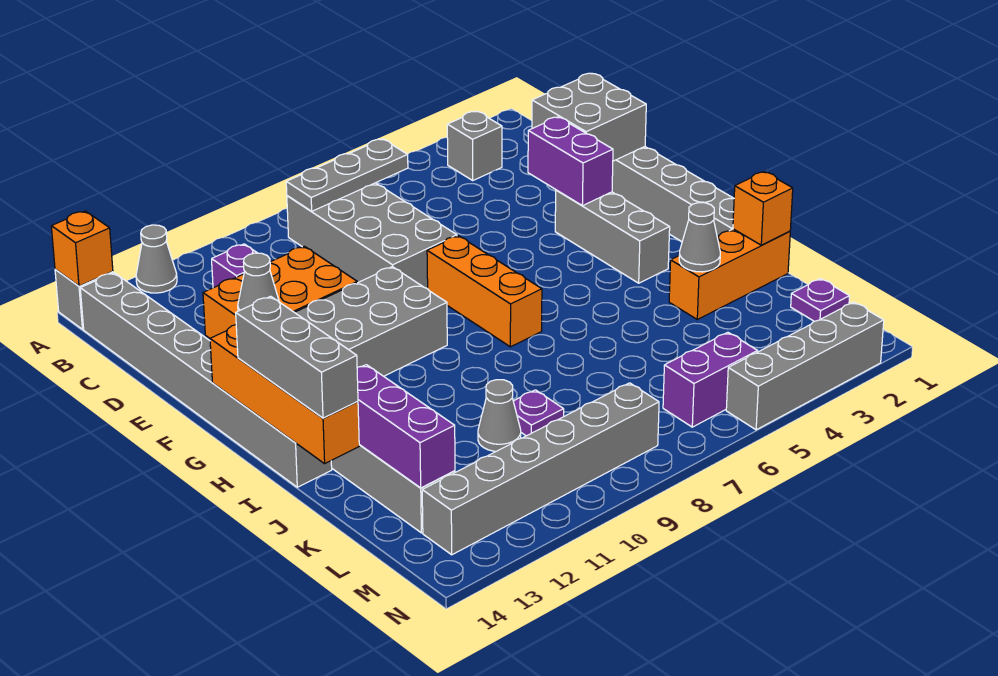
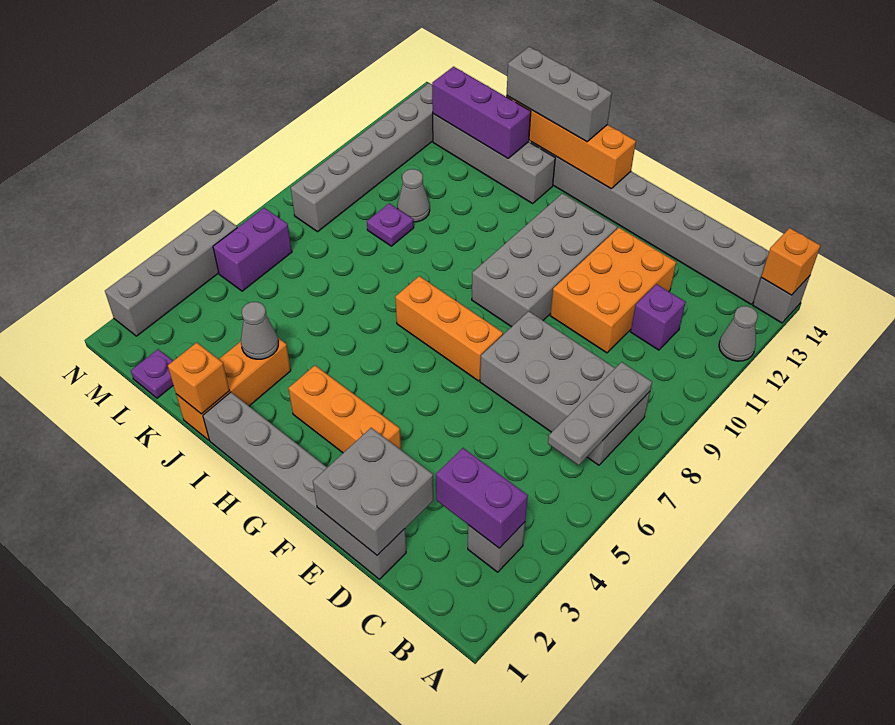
purple 1x2 brick [528,117,613,206] -> purple 1x2 brick moved to [436,448,528,548]
grey 1x1 cone [238,253,279,311] -> none
grey 1x3 brick [555,190,670,283] -> orange 1x3 brick [289,365,401,453]

